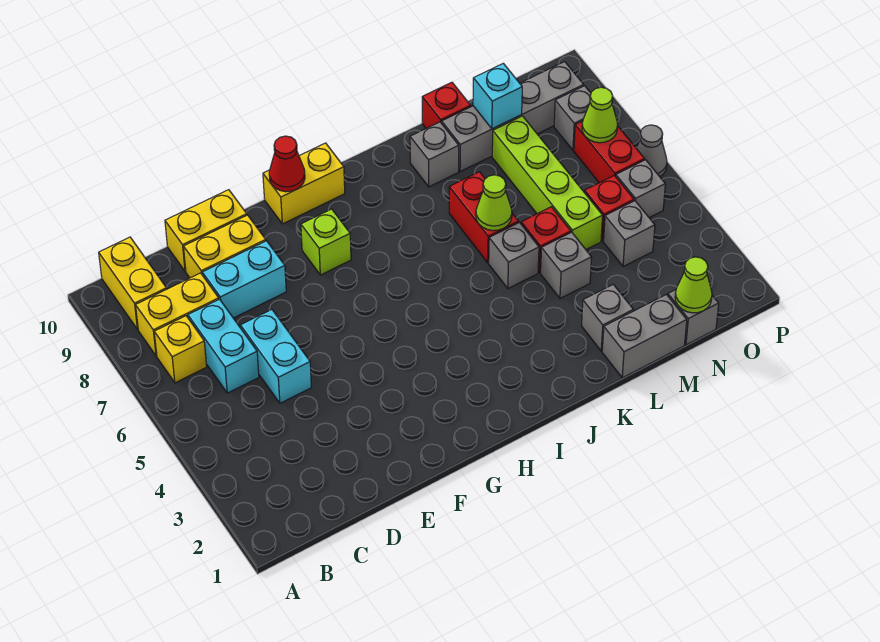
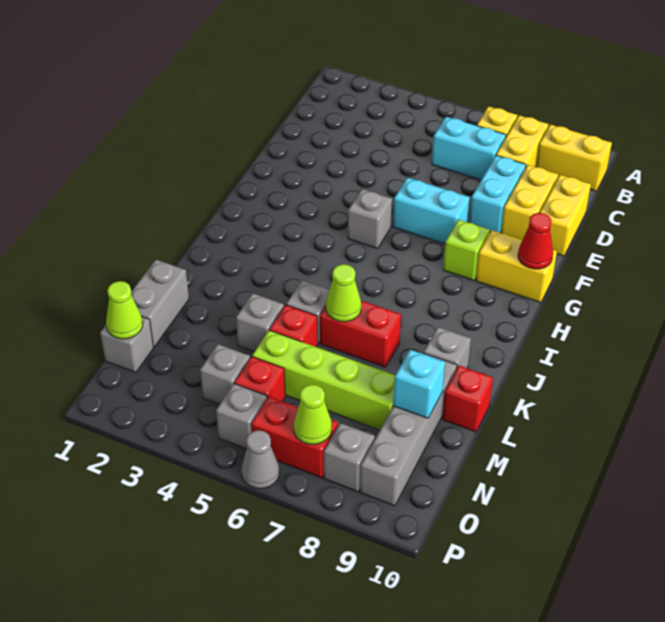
cyan 1x2 brick [240,310,311,403] -> cyan 1x2 brick moved to [393,178,469,244]
yellow 1x2 brick [263,143,345,224] -> yellow 1x2 brick turned to [476,230,557,303]
grey 1x1 brick [582,284,633,351] -> grey 1x1 brick moved to [348,189,392,249]

